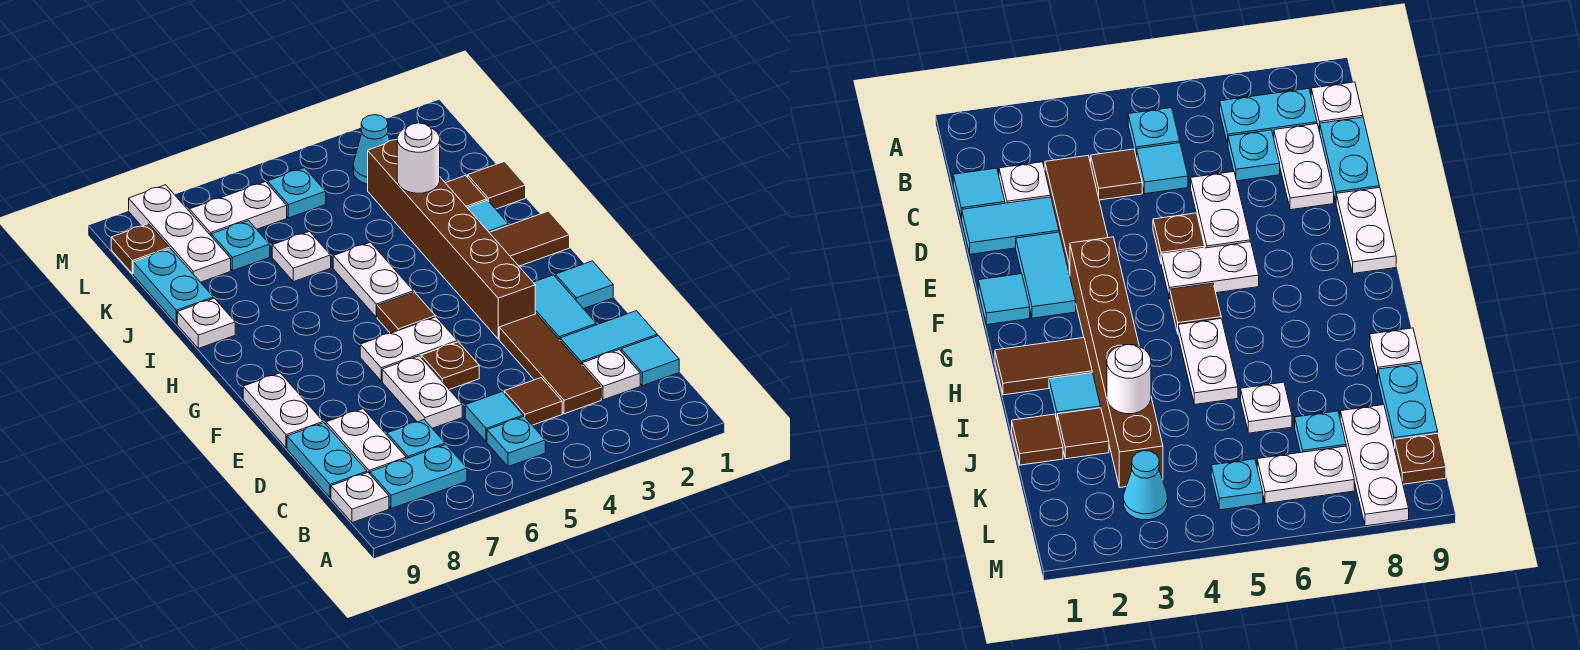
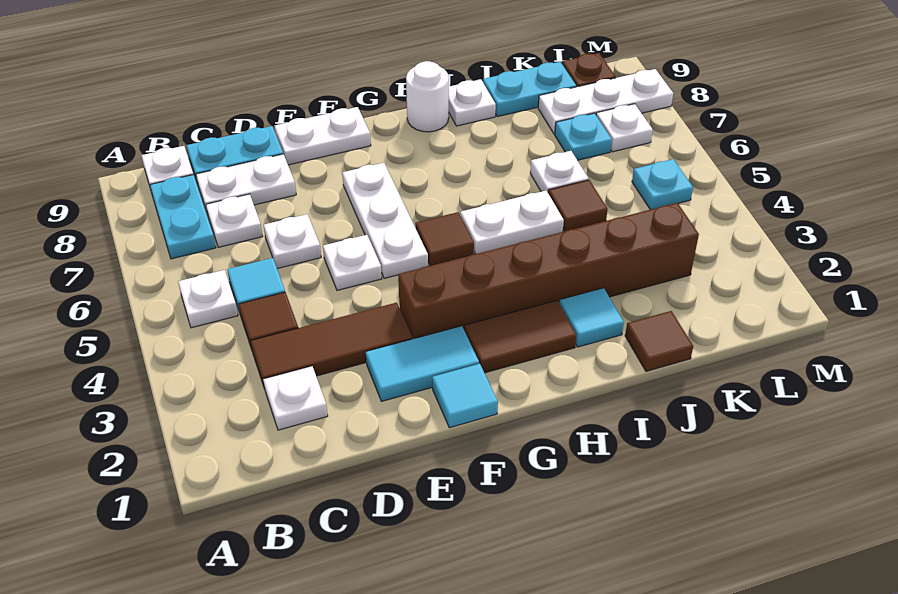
cyan 1x1 plate [487,417,545,467] -> white 1x1 plate [178,270,238,328]
cyan 1x1 tile [621,336,679,386] -> none
cyan 1x1 plate [387,420,445,458] -> white 1x1 plate [206,194,263,247]
cyan 1x2 tile [560,311,657,365] -> none
white 1x2 plate [382,356,462,428] -> white 1x1 plate [264,214,321,269]
brown 1x1 plate [421,342,479,390] -> white 1x1 plate [323,235,382,290]
white 1x2 plate [360,317,457,381] -> white 1x3 plate [342,163,428,278]
brown 1x2 tile [489,211,570,266] -> brown 1x2 tile turned to [464,301,576,373]
brown 1x1 tile [446,176,487,207] -> brown 1x1 tile moved to [548,180,608,232]
white 1x1 round brick [397,123,440,193] -> white 1x1 round brick moved to [406,61,449,132]
cyan 1x1 cone [353,115,390,184] -> none
white 1x2 plate [190,182,287,235] -> white 1x1 plate [596,104,653,152]

